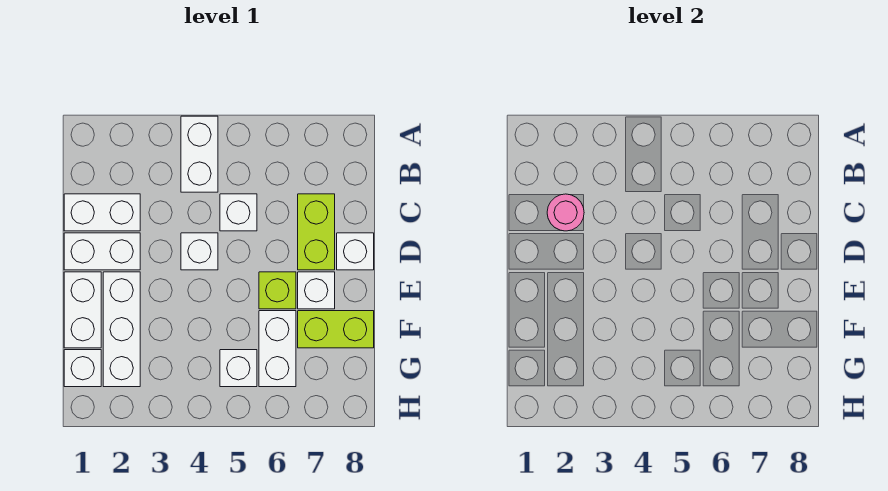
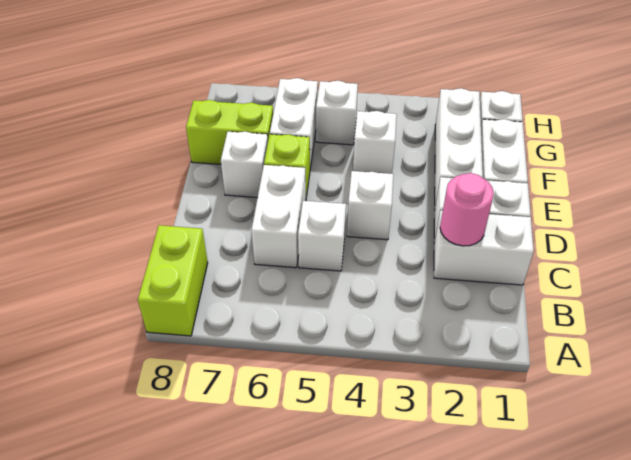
white 1x2 brick [181,116,218,192] -> white 1x2 brick moved to [251,165,306,268]
lime 1x2 brick [298,194,335,270] -> lime 1x2 brick moved to [138,225,208,336]
white 1x1 brick [337,233,374,270] -> white 1x1 brick moved to [353,111,397,174]

